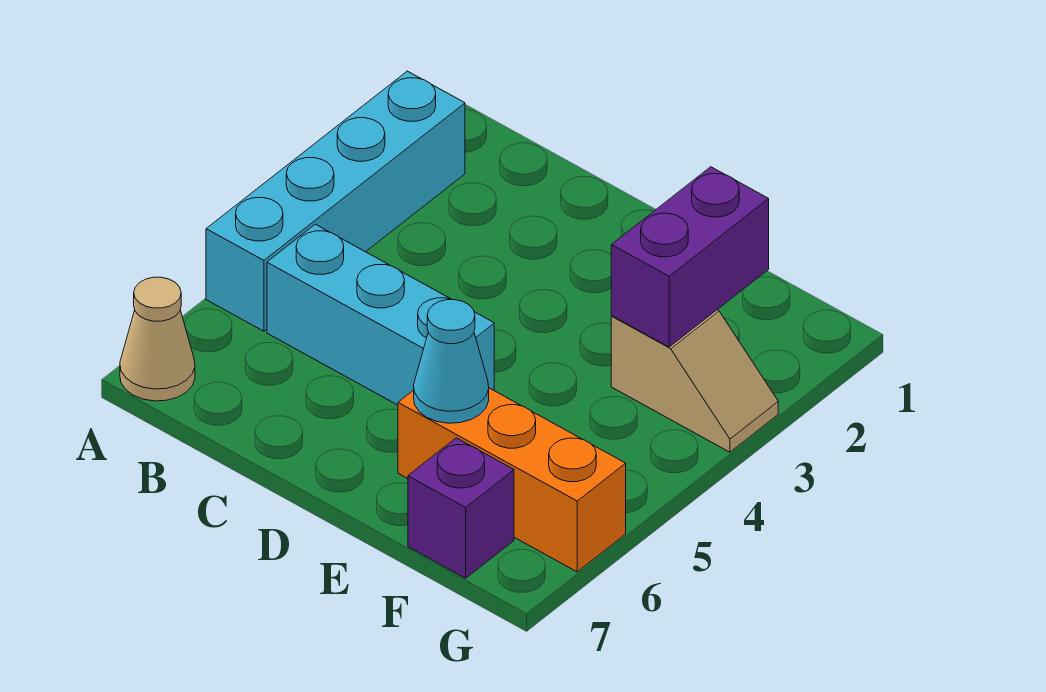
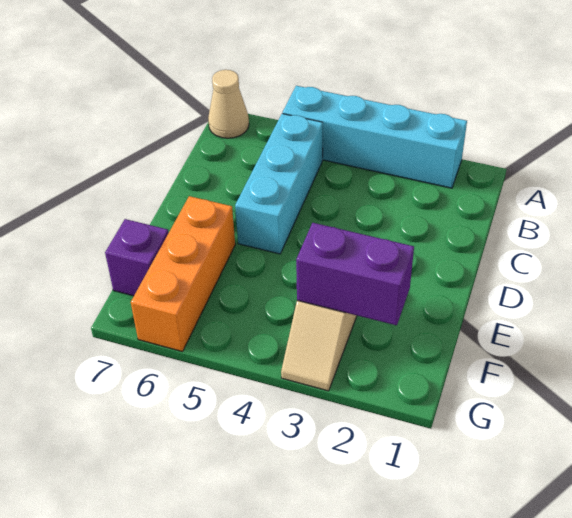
cyan 1x1 cone [414,300,489,423] -> none

